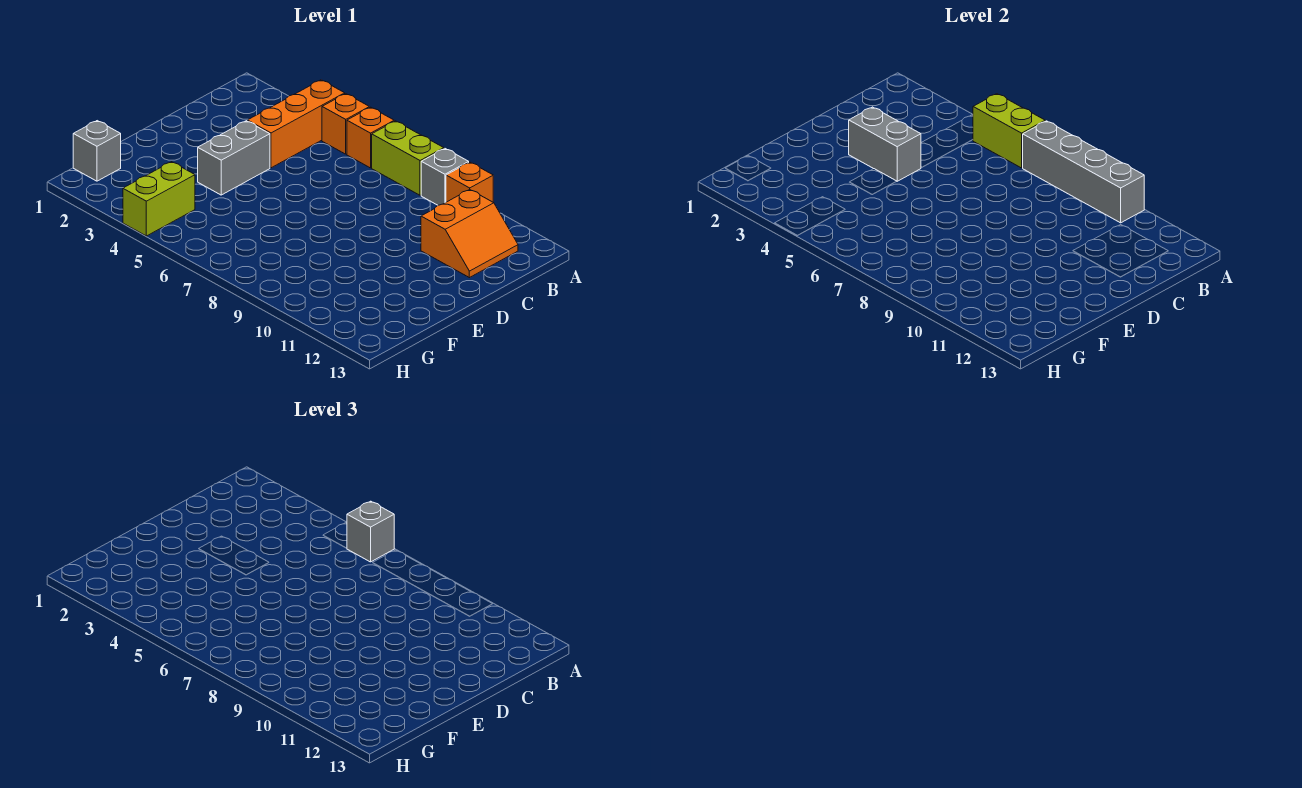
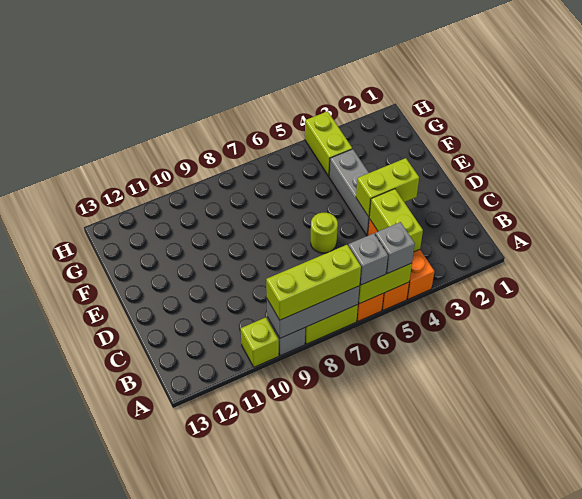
grey 1x4 brick [1023,121,1144,223] -> grey 1x3 brick [267,286,359,338]
none -> lime 1x3 brick [266,245,361,320]
orange 1x1 brick [446,162,493,202] -> lime 1x1 brick [241,317,279,367]
none -> lime 1x2 brick [369,189,423,252]
orange 2x2 slope [421,190,518,278] -> none
grey 1x2 brick [849,107,921,181] -> lime 1x2 brick [356,158,419,217]
grey 1x2 brick [198,121,270,195] -> grey 1x3 brick [329,149,369,236]
none -> lime 1x1 round brick [311,213,338,253]
grey 1x1 brick [73,121,121,181] -> grey 1x1 brick moved to [375,222,415,274]

